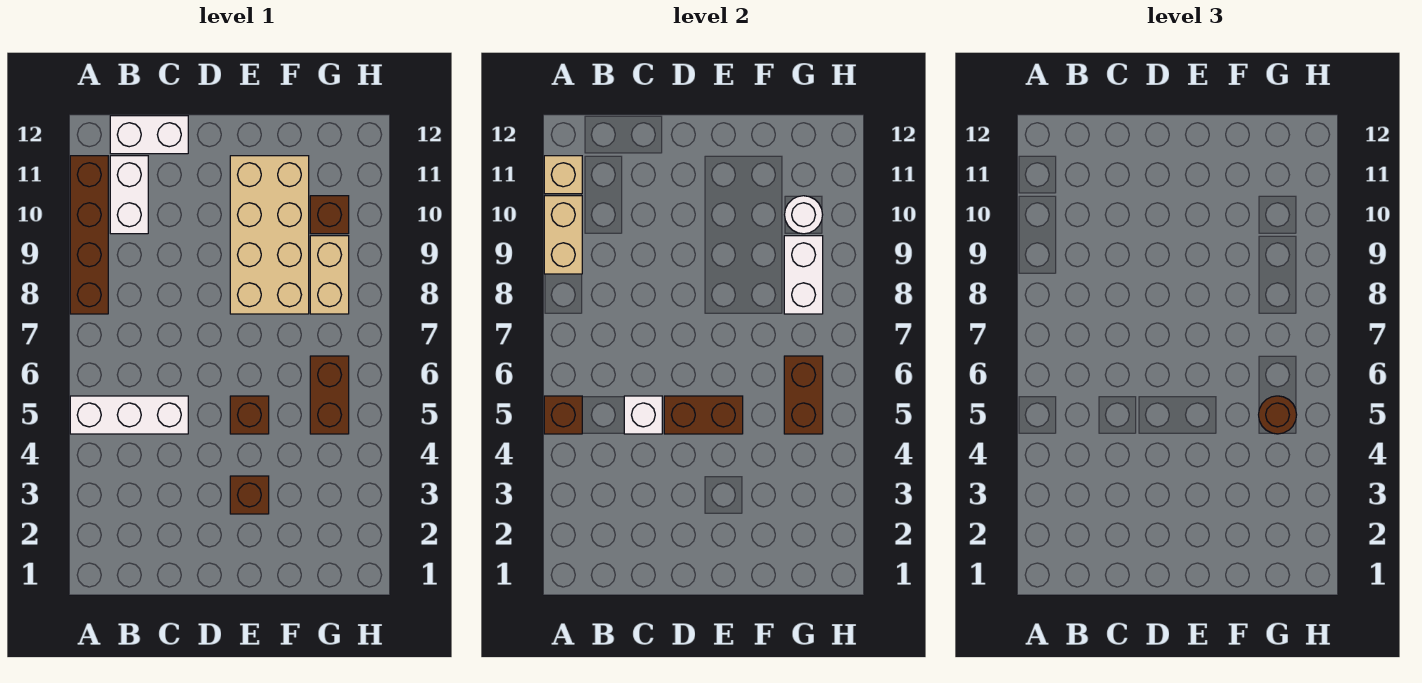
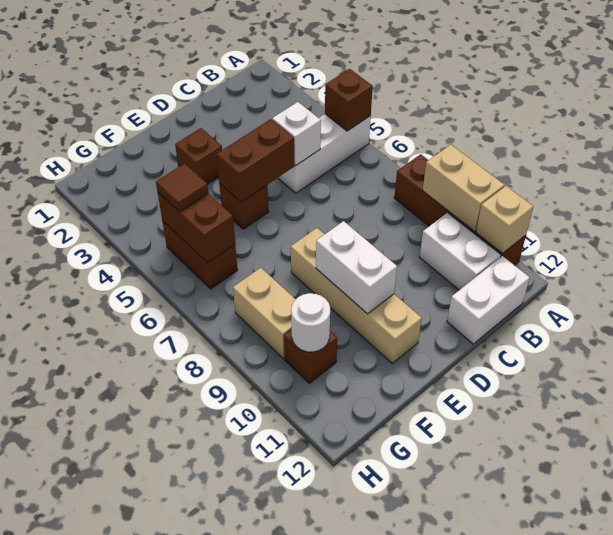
tan 2x4 brick [230,156,309,314] -> tan 1x4 brick [291,228,422,363]
brown 1x1 round brick [1259,396,1297,434] -> brown 1x1 tile [156,163,208,212]
white 1x2 brick [784,236,823,314] -> white 1x2 brick moved to [316,221,397,314]

